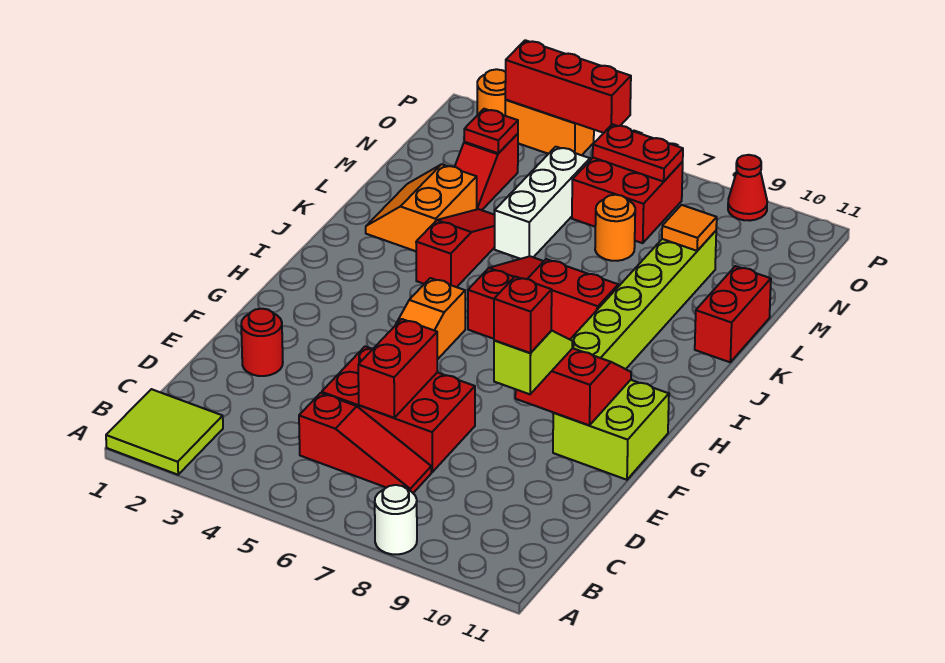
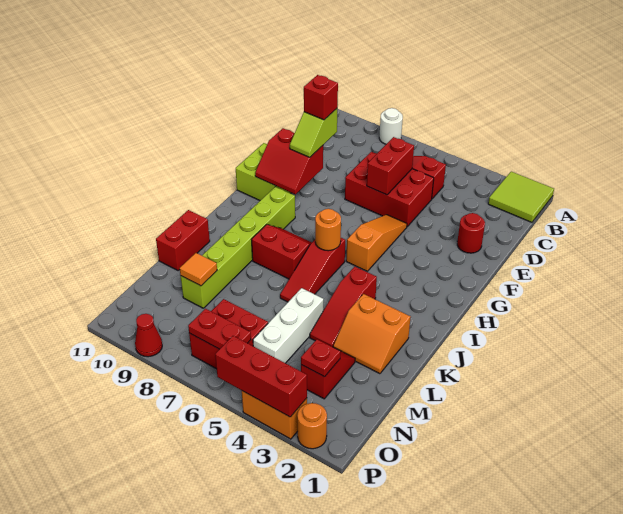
orange 2x2 slope [366,164,477,251] -> orange 2x2 slope turned to [333,294,411,374]
orange 1x1 round brick [595,195,635,261] -> orange 1x1 round brick moved to [315,209,341,251]

